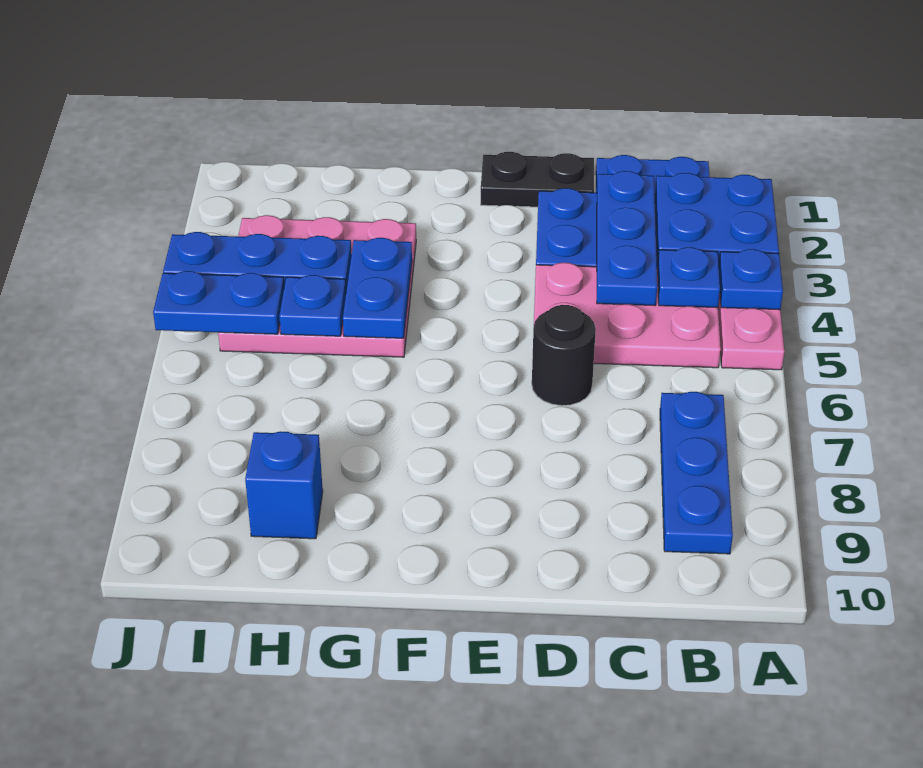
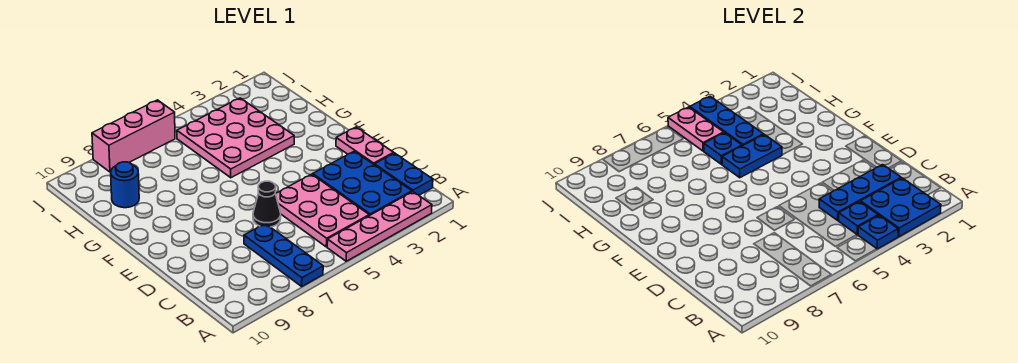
blue 1x3 plate [660,392,733,554] -> blue 1x3 plate turned to [244,224,323,286]
black 1x2 plate [481,152,594,207] -> pink 1x2 plate [336,127,394,165]
black 1x1 round brick [532,305,596,406] -> black 1x1 cone [253,181,281,227]
blue 1x1 brick [245,431,323,539] -> blue 1x1 round brick [111,162,139,208]
blue 1x2 plate [153,271,284,334] -> pink 1x2 plate [668,107,724,151]
none -> pink 1x3 brick [92,100,175,172]

